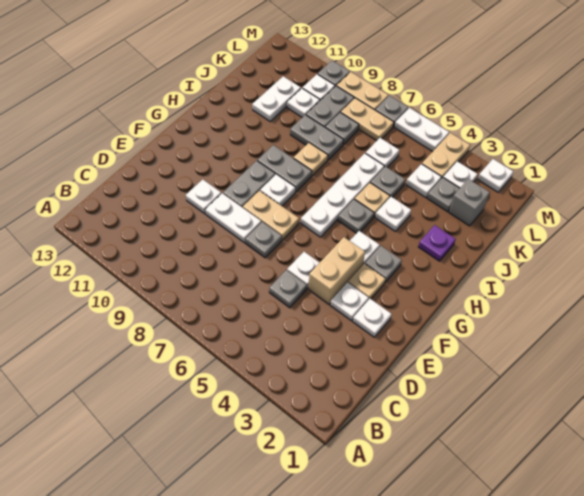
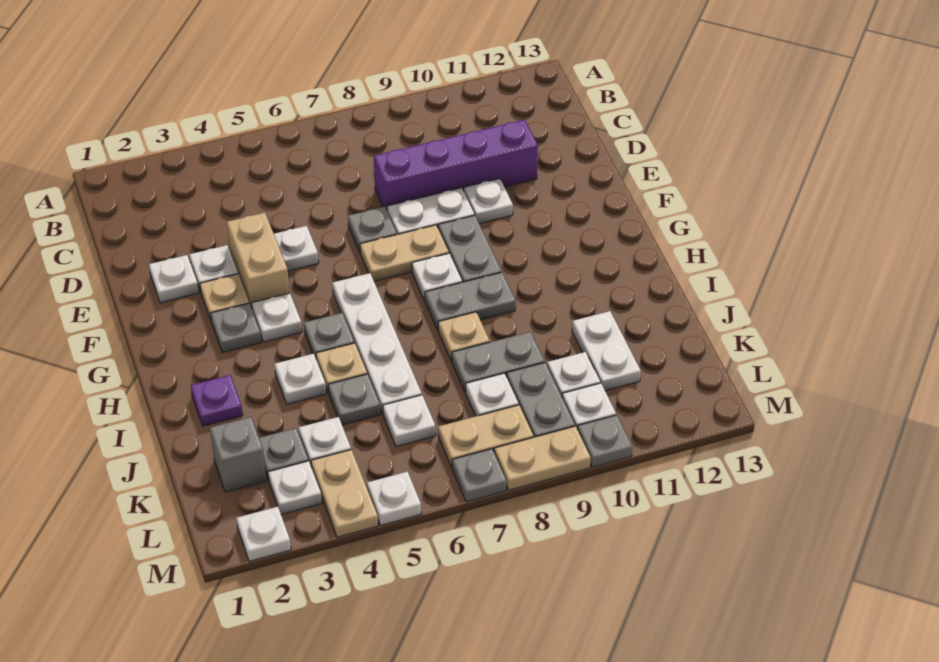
grey 1x1 plate [269,270,307,308] -> none
none -> purple 1x4 brick [374,120,538,210]
grey 1x1 plate [325,112,359,144] -> white 1x1 plate [466,373,519,416]
white 1x2 plate [395,108,449,152] -> white 1x1 plate [367,472,421,525]

